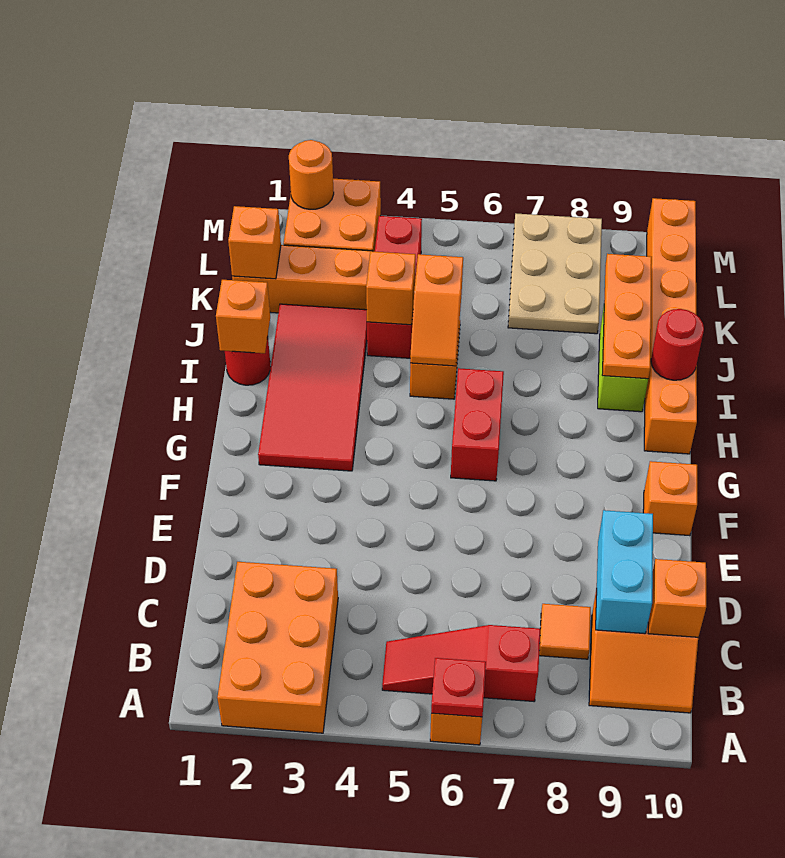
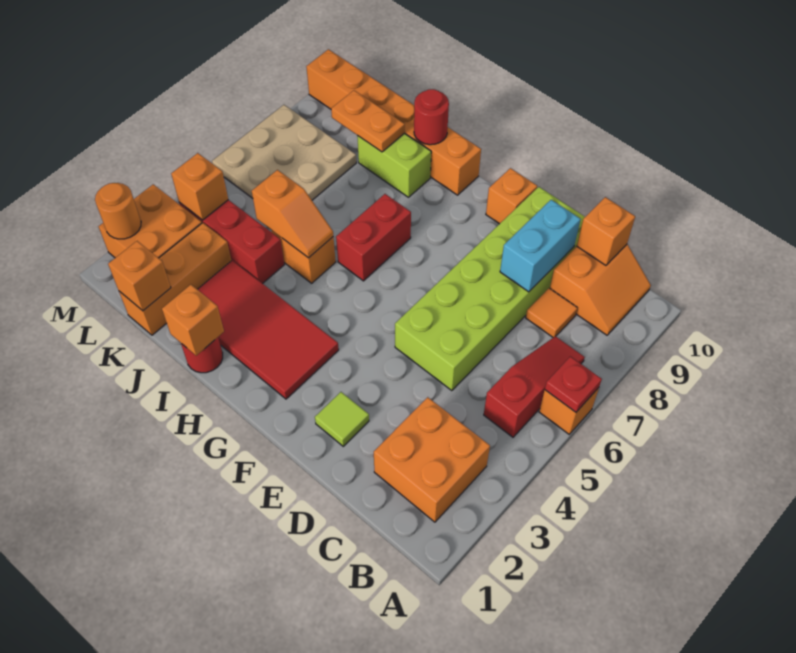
orange 2x3 brick [217,562,338,733] -> orange 2x2 brick [374,397,490,522]
red 1x3 slope [382,625,540,701] -> red 1x3 slope turned to [484,336,585,437]
cyan 1x2 brick [596,510,653,634] -> cyan 1x2 brick turned to [500,200,581,292]
none -> lime 2x6 brick [395,187,585,391]
none -> lime 1x1 tile [315,392,369,446]
red 1x2 brick [451,368,504,481] -> red 1x2 brick turned to [336,194,411,281]
orange 1x3 plate [602,254,652,379] -> orange 1x2 plate [331,90,405,152]
orange 1x1 brick [366,251,416,325] -> orange 1x1 brick moved to [171,153,228,220]
tan 2x3 plate [508,214,602,334] -> tan 3x3 plate [212,105,356,200]

